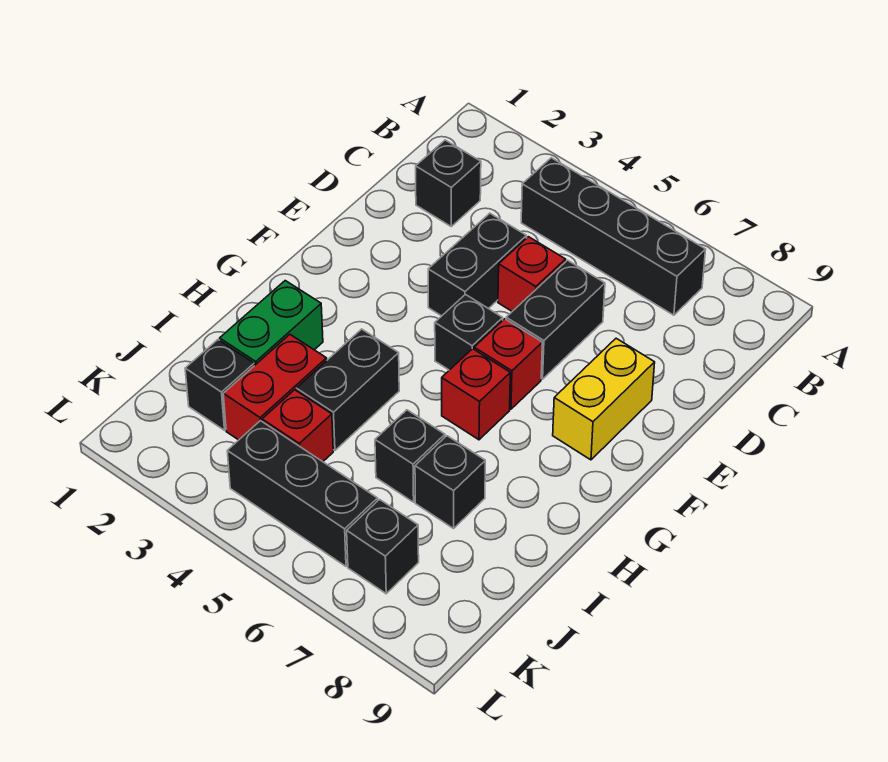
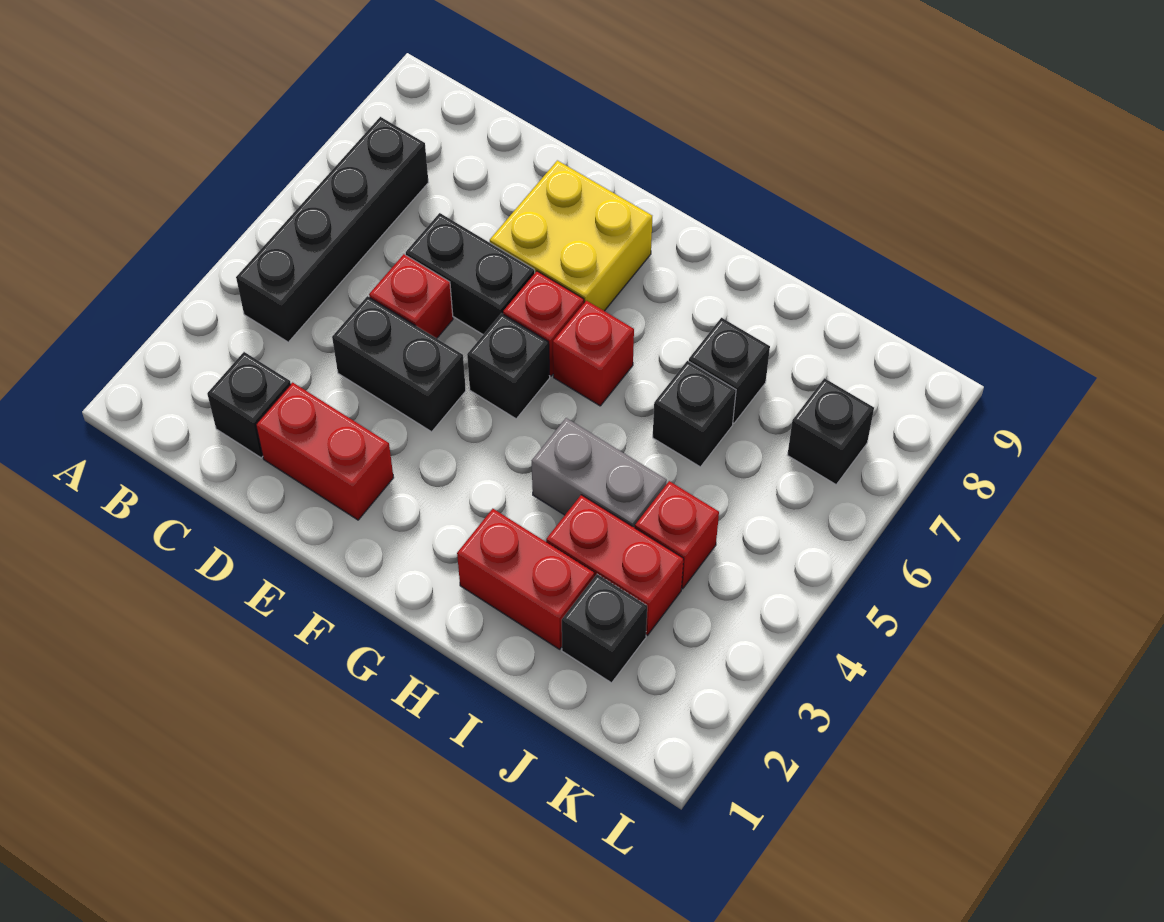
none -> red 1x2 brick [256,382,394,520]
yellow 1x2 brick [553,338,655,460] -> yellow 2x2 brick [490,160,652,311]
green 1x2 brick [220,281,323,366] -> red 1x2 brick [457,509,594,649]
black 1x2 brick [296,329,399,450] -> grey 1x2 brick [532,418,667,528]
black 1x3 brick [227,421,378,566] -> none

